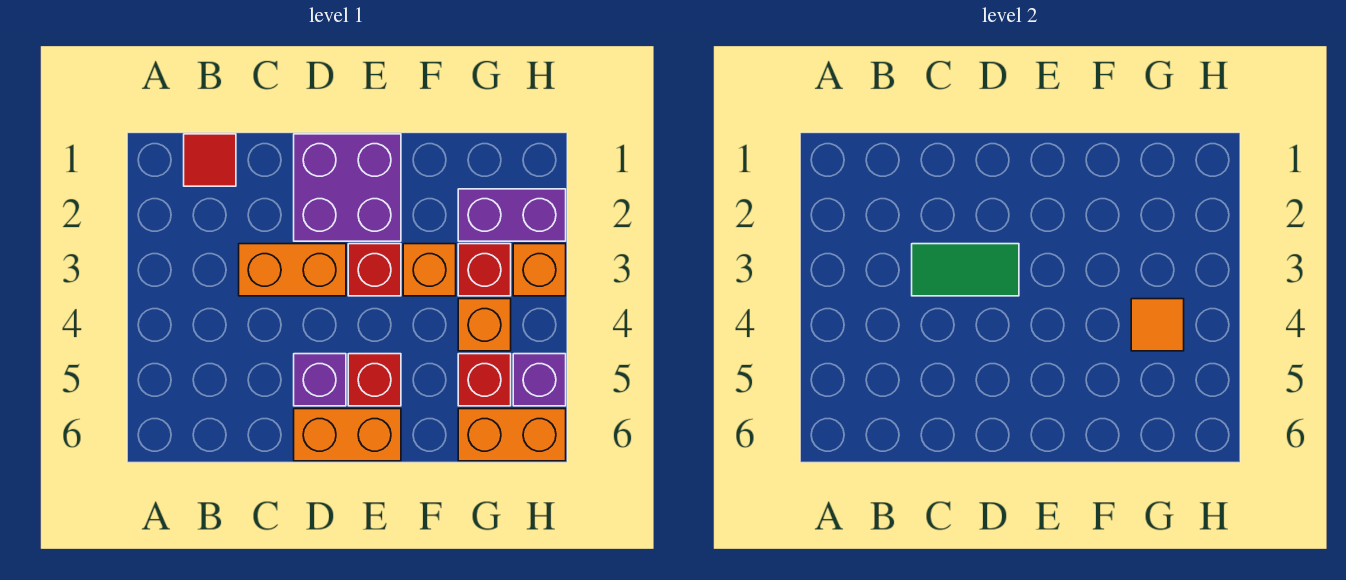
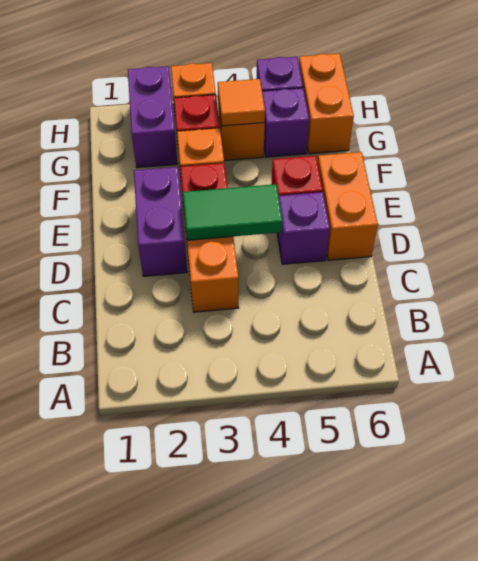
red 1x1 tile [184,134,236,186] -> none
green 1x2 tile [912,244,1019,296] -> green 1x2 tile turned to [183,184,283,240]
purple 2x2 brick [294,134,401,241] -> purple 1x2 brick [134,167,187,276]
red 1x1 brick [458,354,511,406] -> purple 1x1 brick [262,88,309,157]

